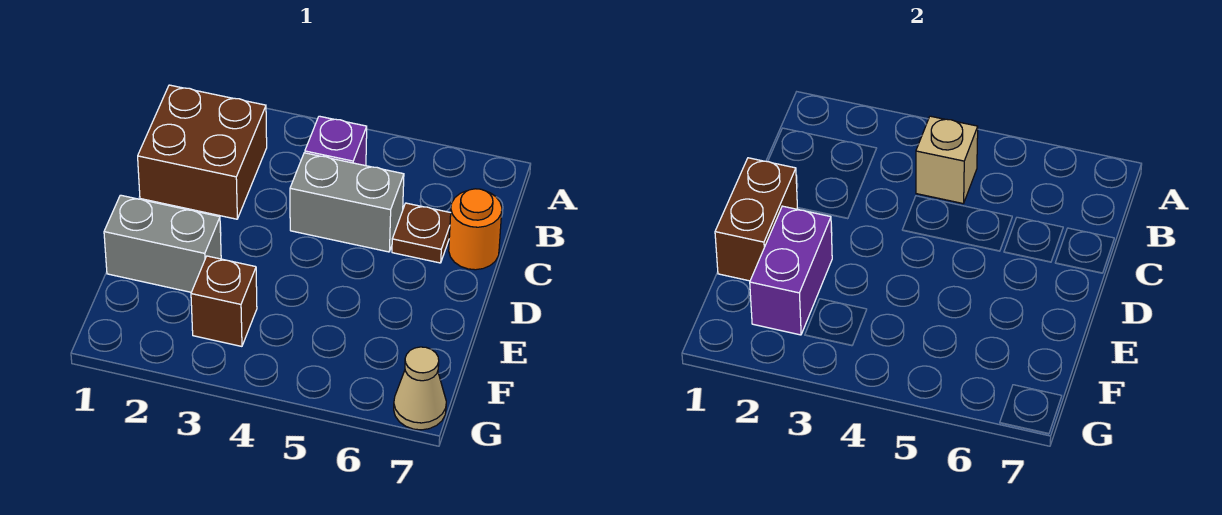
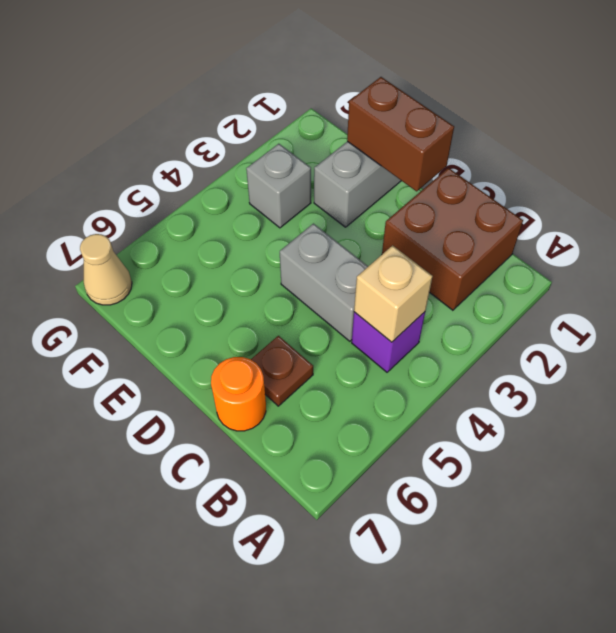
grey 1x2 brick [290,153,404,252] -> grey 1x2 brick turned to [280,224,368,341]
purple 1x2 brick [750,206,832,335] -> none
brown 1x1 brick [191,256,257,346] -> grey 1x1 brick [246,144,311,228]

